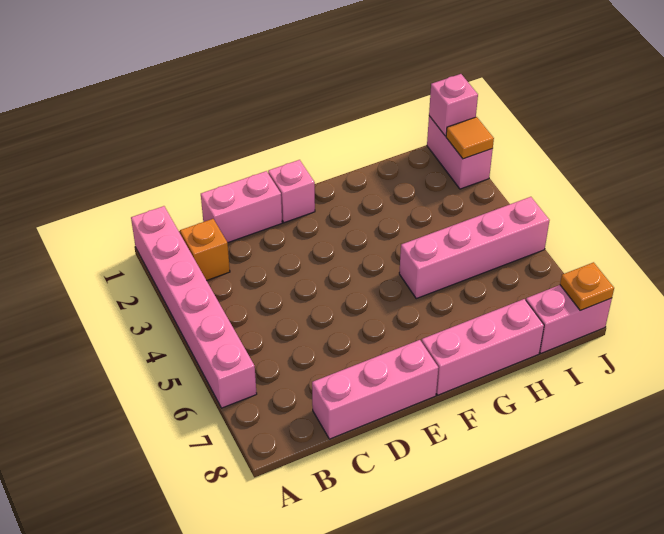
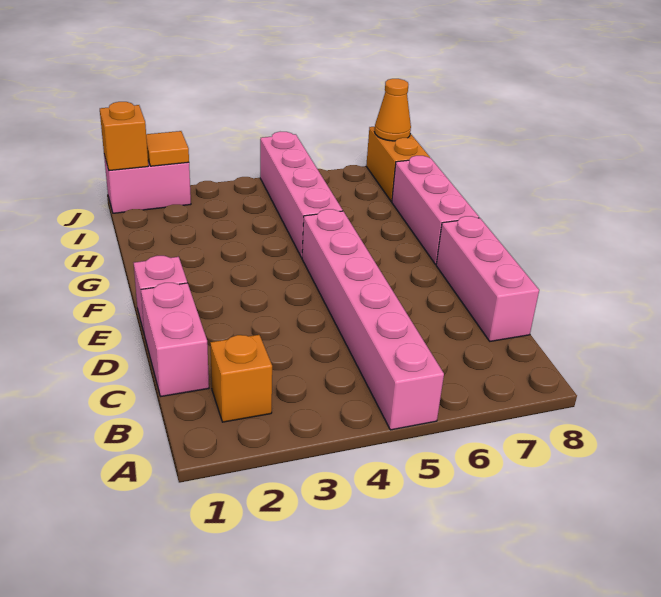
pink 1x6 brick [131,206,257,408] -> pink 1x6 brick turned to [302,209,444,430]
pink 1x2 brick [526,285,612,353] -> orange 1x2 brick [366,127,430,202]
pink 1x1 brick [429,74,478,136] -> orange 1x1 brick [100,102,148,171]
orange 1x1 plate [560,262,614,310] -> orange 1x1 cone [374,79,411,141]

